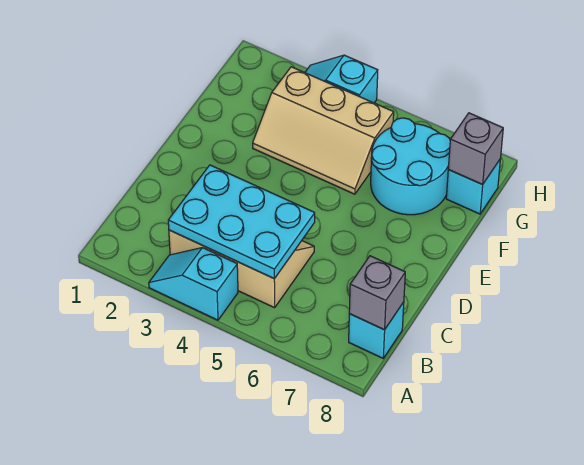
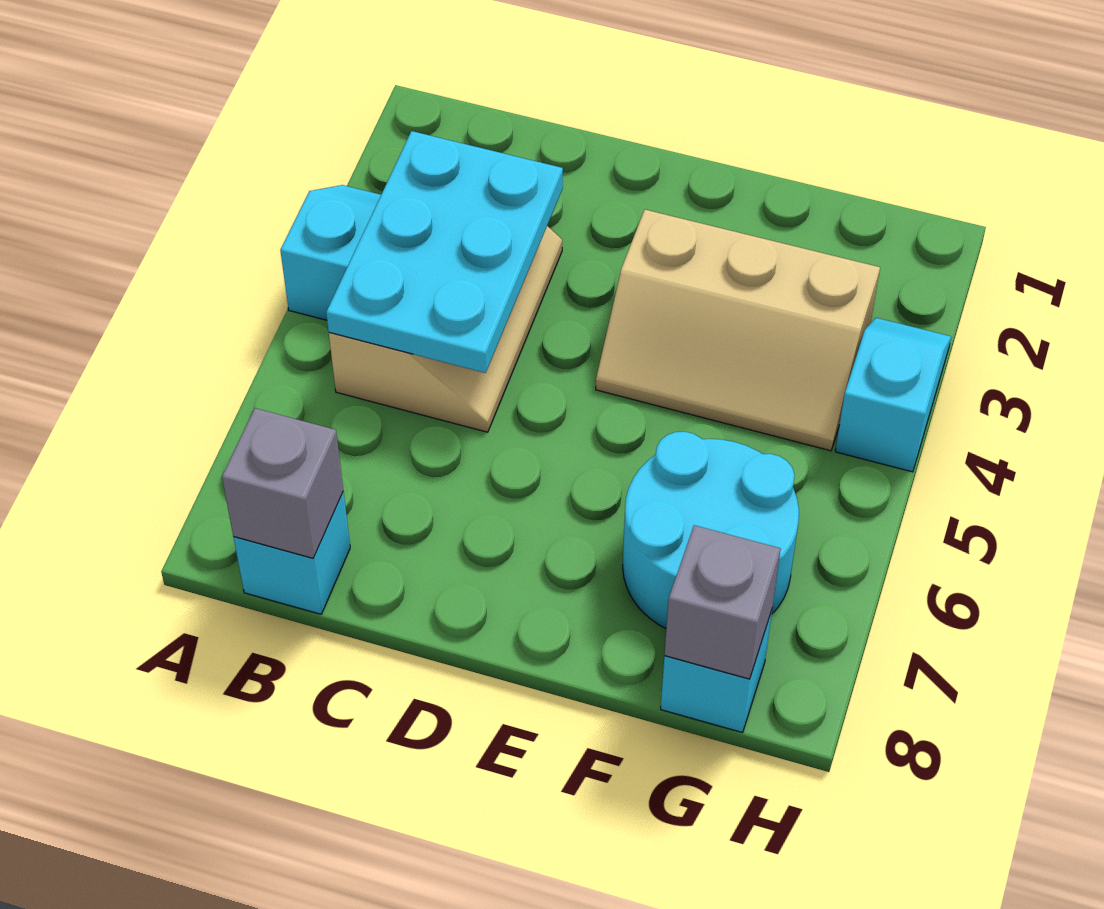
tan 2x3 slope [253,67,394,194] -> tan 2x3 slope turned to [596,210,880,451]

